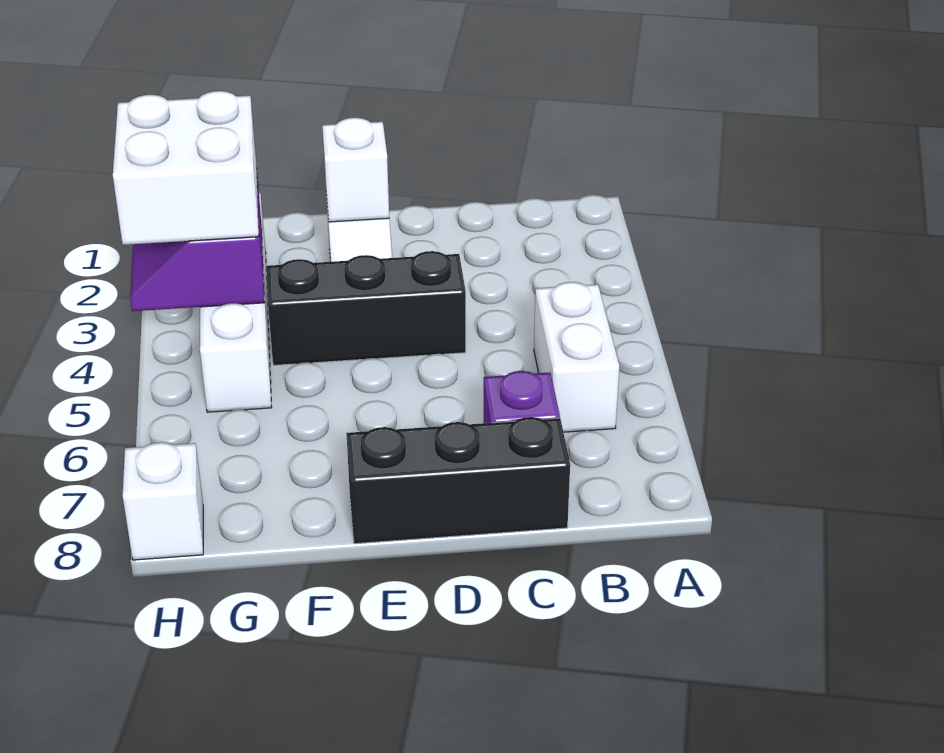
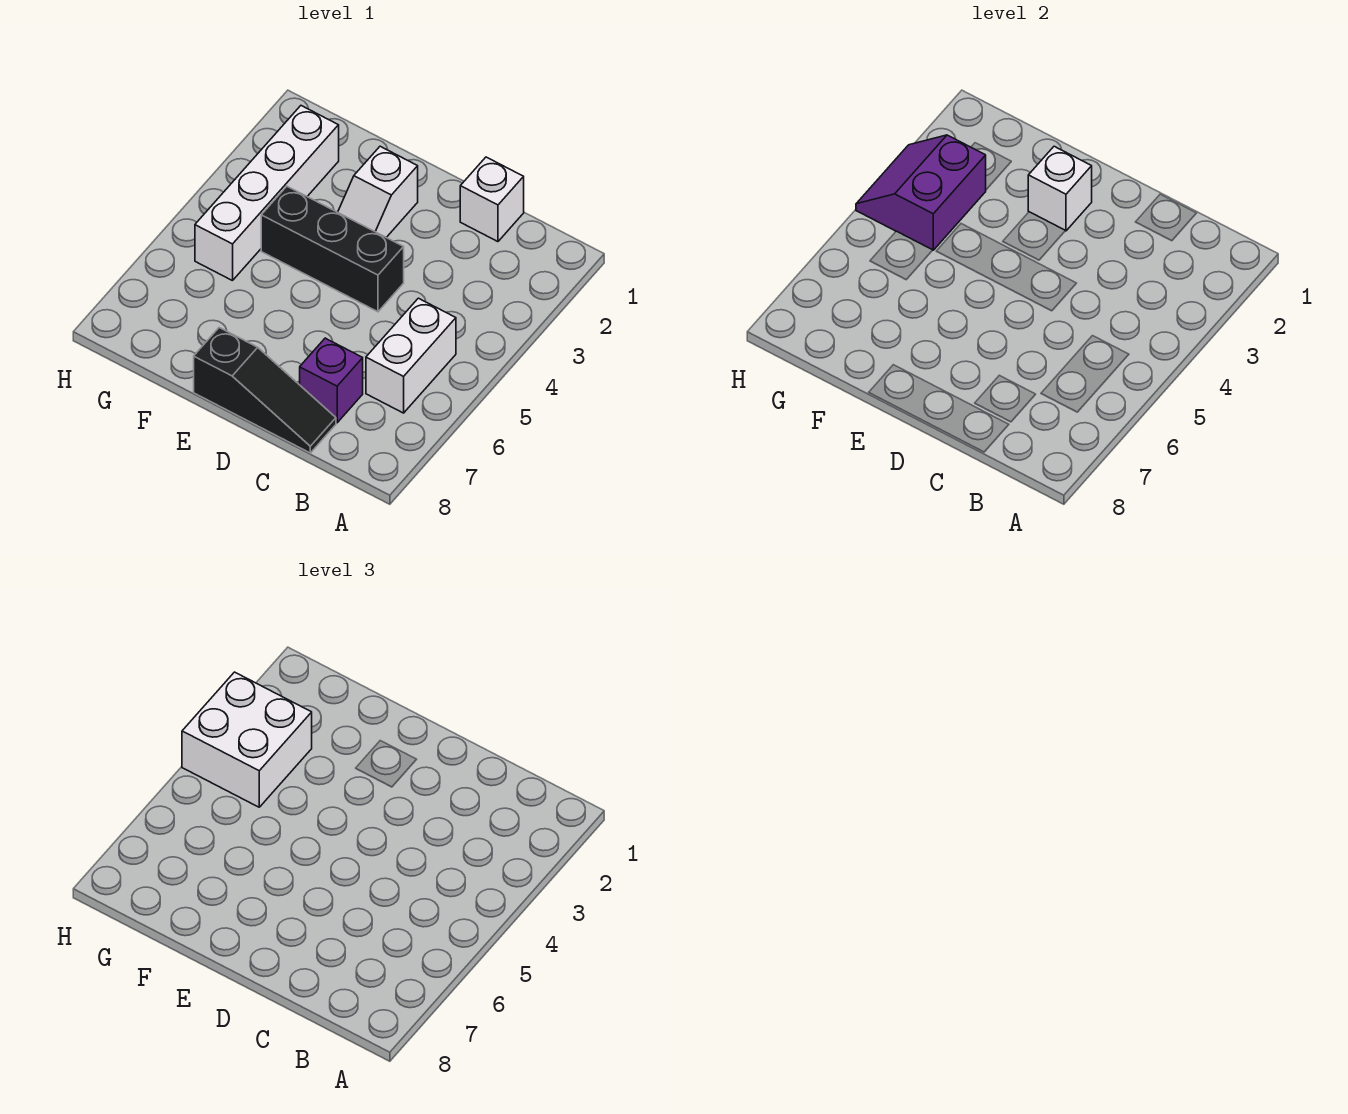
black 1x3 brick [346,417,570,544] -> black 1x3 slope [194,328,336,453]
white 1x1 brick [123,442,203,560] -> white 1x1 brick moved to [460,157,524,242]

